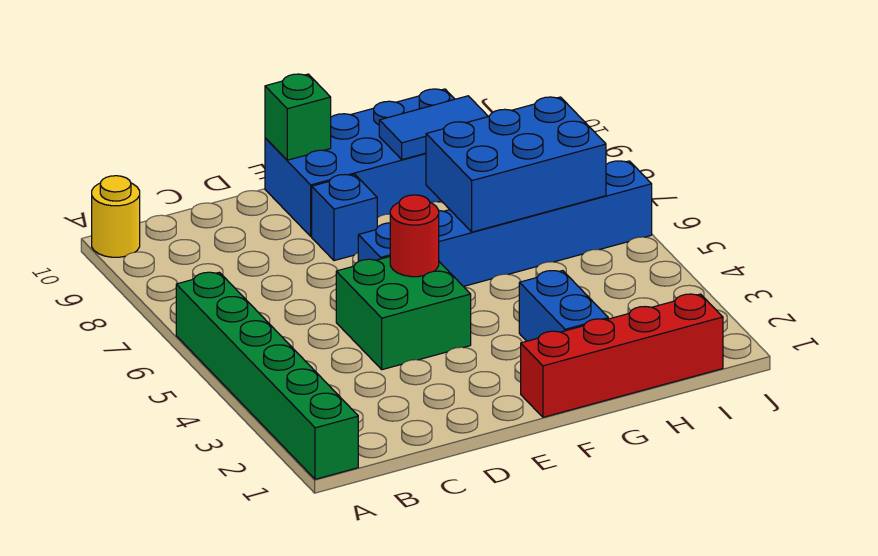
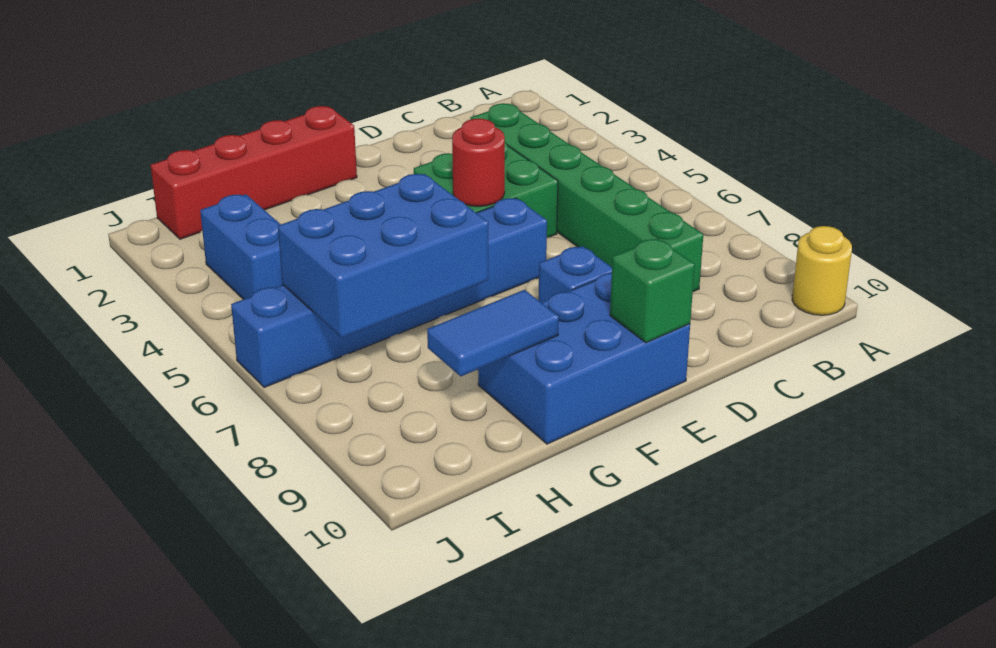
green 1x6 brick [176,272,358,479] -> green 1x6 brick moved to [470,103,703,292]
blue 2x4 brick [265,89,455,236] -> blue 2x3 brick [478,273,690,444]
blue 1x2 brick [519,271,608,341] -> blue 1x2 brick moved to [200,194,283,299]

